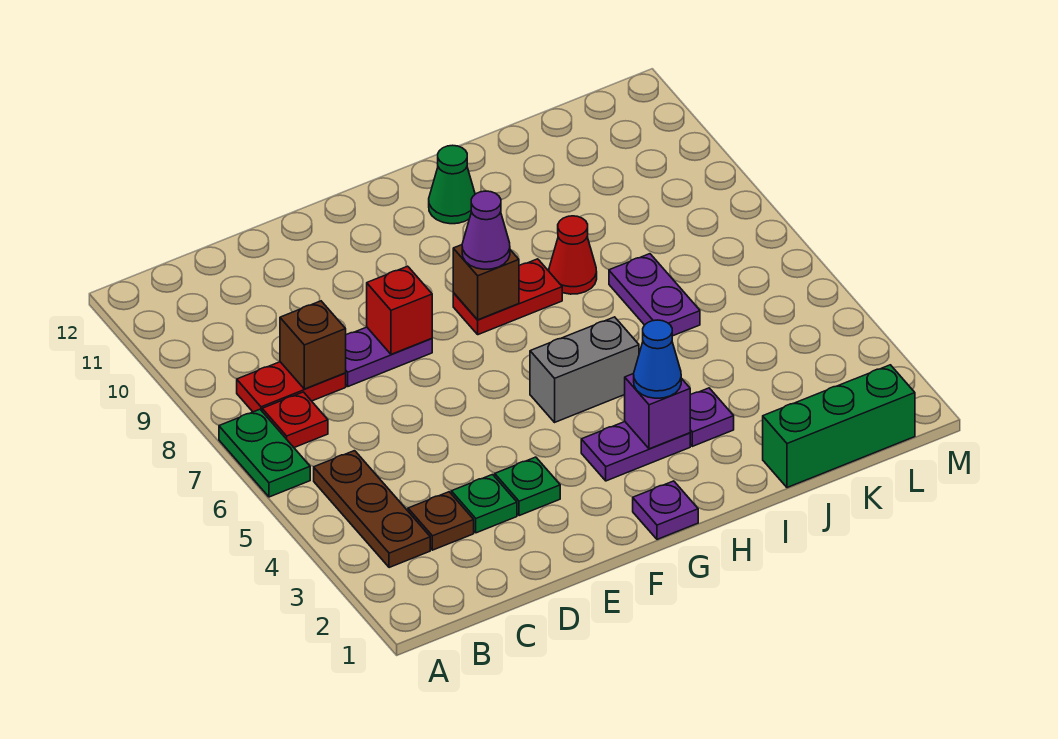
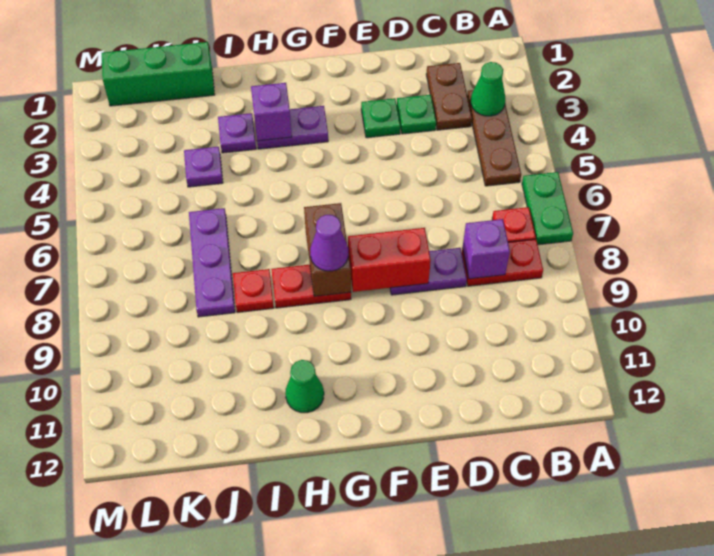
none -> green 1x1 cone [471,62,505,116]
brown 1x1 plate [408,492,474,550] -> brown 1x2 plate [426,63,472,130]
brown 1x1 brick [280,301,346,389] -> purple 1x1 brick [463,219,510,279]
red 1x1 brick [367,266,432,354] -> red 1x2 brick [348,228,431,292]
purple 1x1 plate [633,481,698,539] -> purple 1x1 plate moved to [184,147,223,187]
grey 1x2 brick [530,317,639,422] -> none
brown 1x1 brick [453,245,519,320] -> brown 1x2 brick [304,203,351,296]
blue 1x1 cone [634,320,681,398] -> none
red 1x1 cone [549,216,597,294] -> red 1x1 plate [233,269,274,313]
purple 1x2 plate [609,254,700,336] -> purple 1x3 plate [189,208,235,317]

